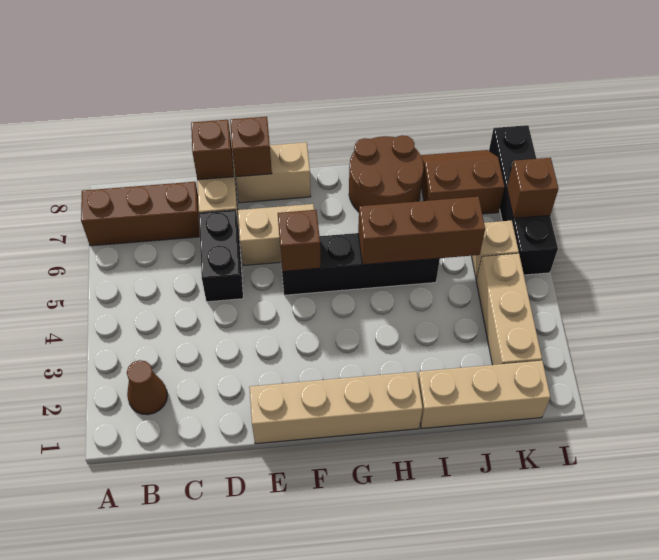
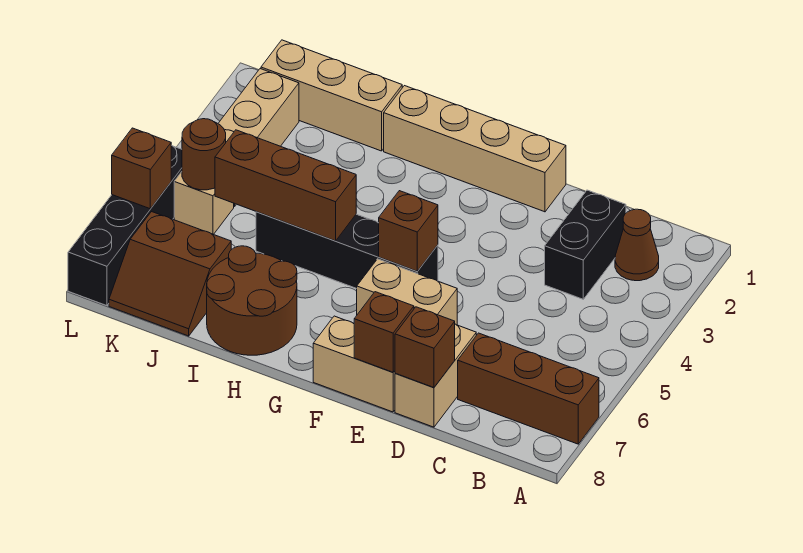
black 1x2 brick [199,210,243,302] -> black 1x2 brick moved to [545,190,626,299]
none -> brown 1x1 round brick [182,119,226,190]

